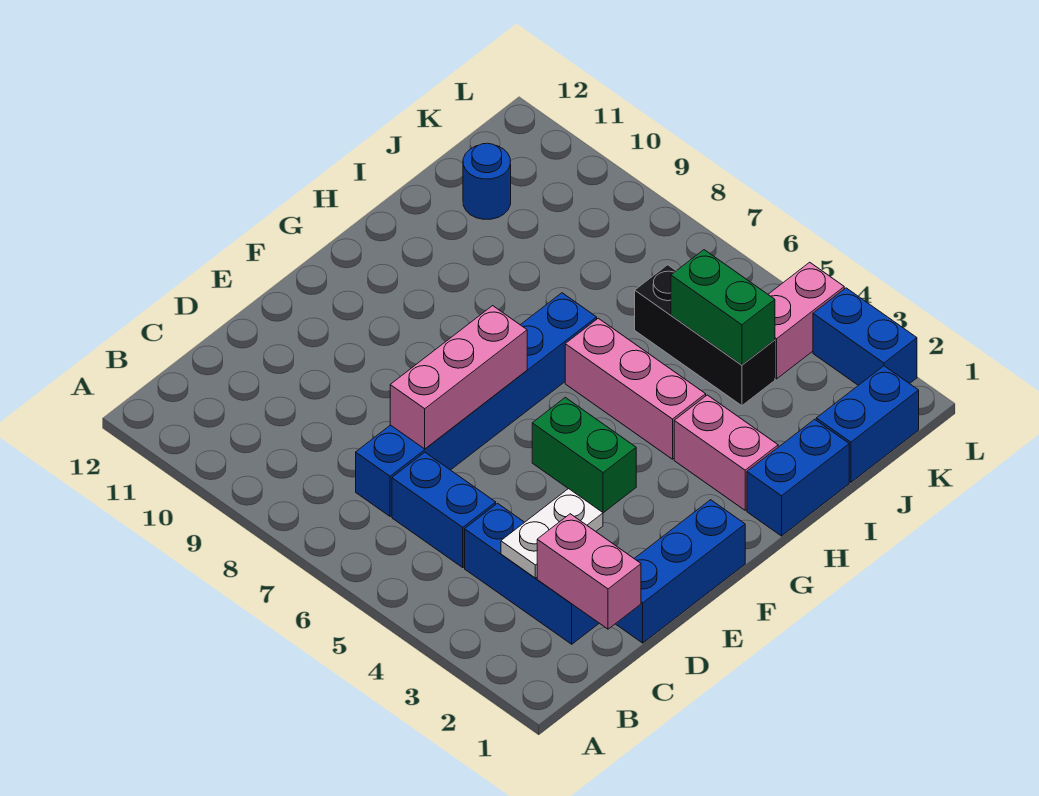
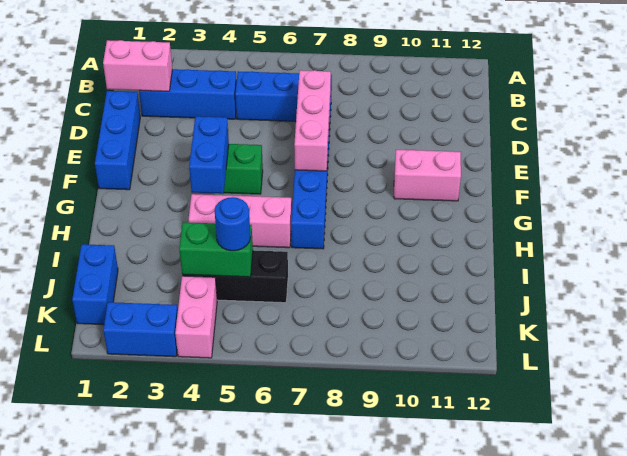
white 1x2 plate [501,489,603,578] -> none
blue 1x2 brick [747,419,849,536] -> blue 1x2 brick moved to [189,116,229,194]
pink 1x2 brick [674,395,778,510] -> pink 1x2 brick moved to [394,150,461,201]
blue 1x1 round brick [463,143,511,219] -> blue 1x1 round brick moved to [215,197,250,251]

